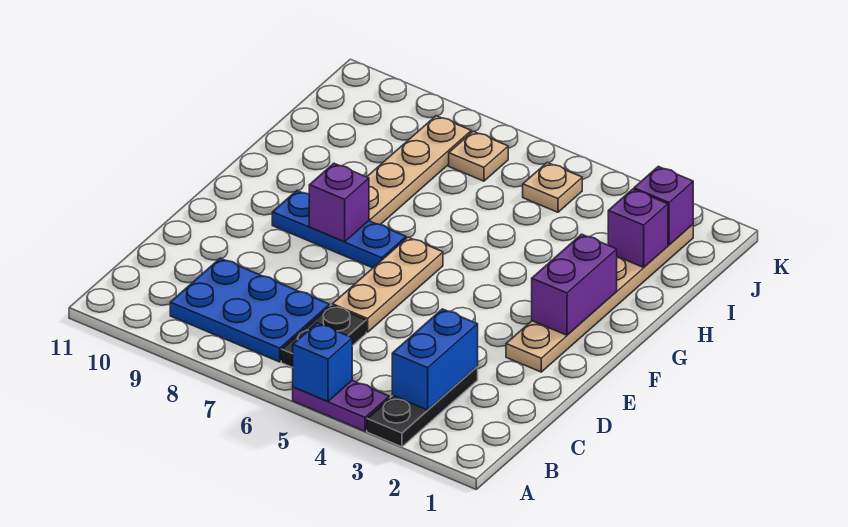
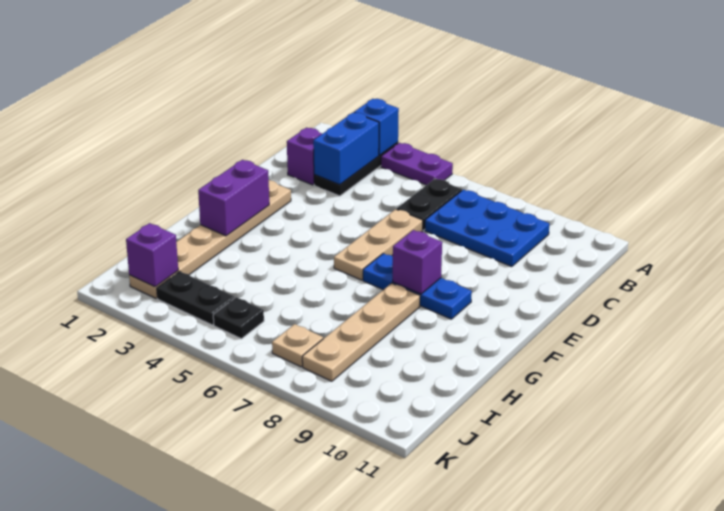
blue 1x1 brick [293,323,352,402] -> blue 1x1 brick moved to [354,99,399,155]
purple 1x1 brick [608,189,668,267] -> purple 1x1 brick moved to [287,128,322,185]
none -> black 1x2 plate [157,271,235,325]
tan 1x1 plate [523,163,582,212] -> black 1x1 plate [213,297,264,339]

